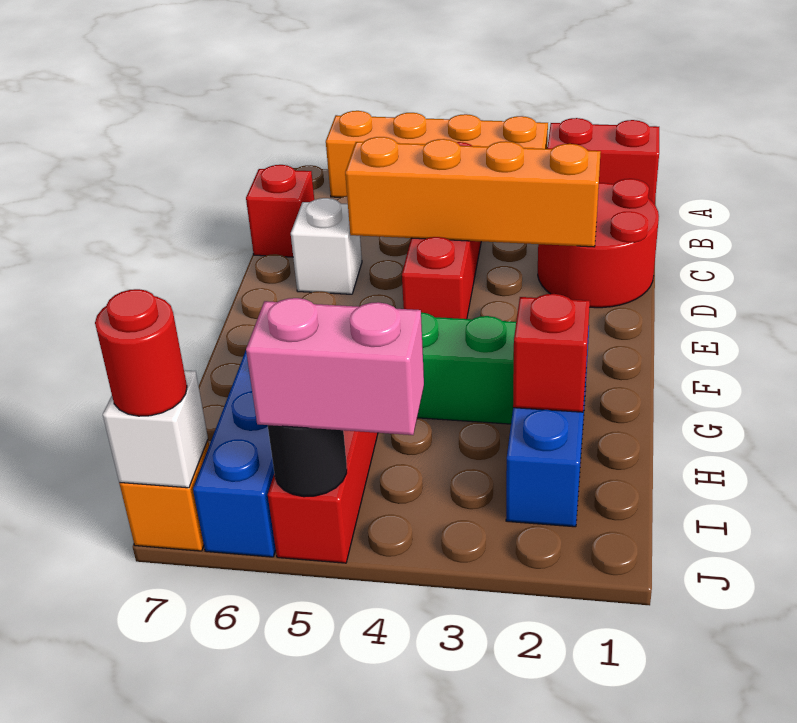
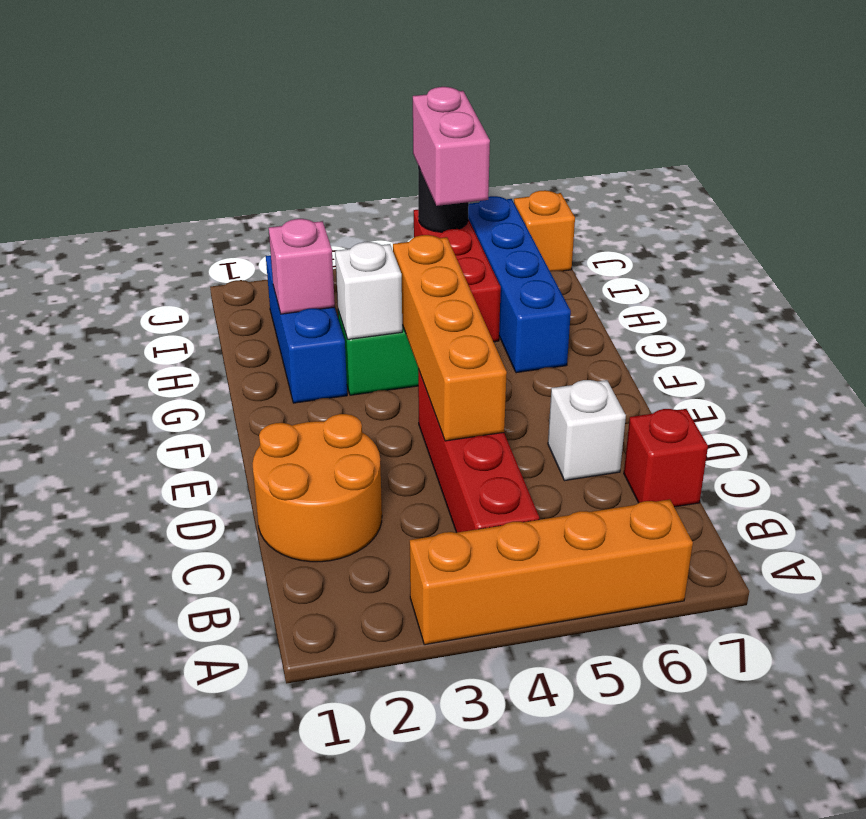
red 1x2 brick [547,118,659,205] -> none
red 2x2 round brick [538,179,659,308] -> orange 2x2 round brick [253,414,382,562]
orange 1x4 brick [345,137,601,247] -> orange 1x4 brick turned to [393,235,507,441]
red 1x1 brick [513,294,590,412] -> pink 1x1 brick [269,219,335,314]
pink 1x2 brick [246,298,424,435] -> pink 1x2 brick turned to [413,87,490,206]
white 1x1 brick [103,370,208,488] -> white 1x1 brick moved to [335,242,402,339]
red 1x1 round brick [95,289,187,416] -> none

